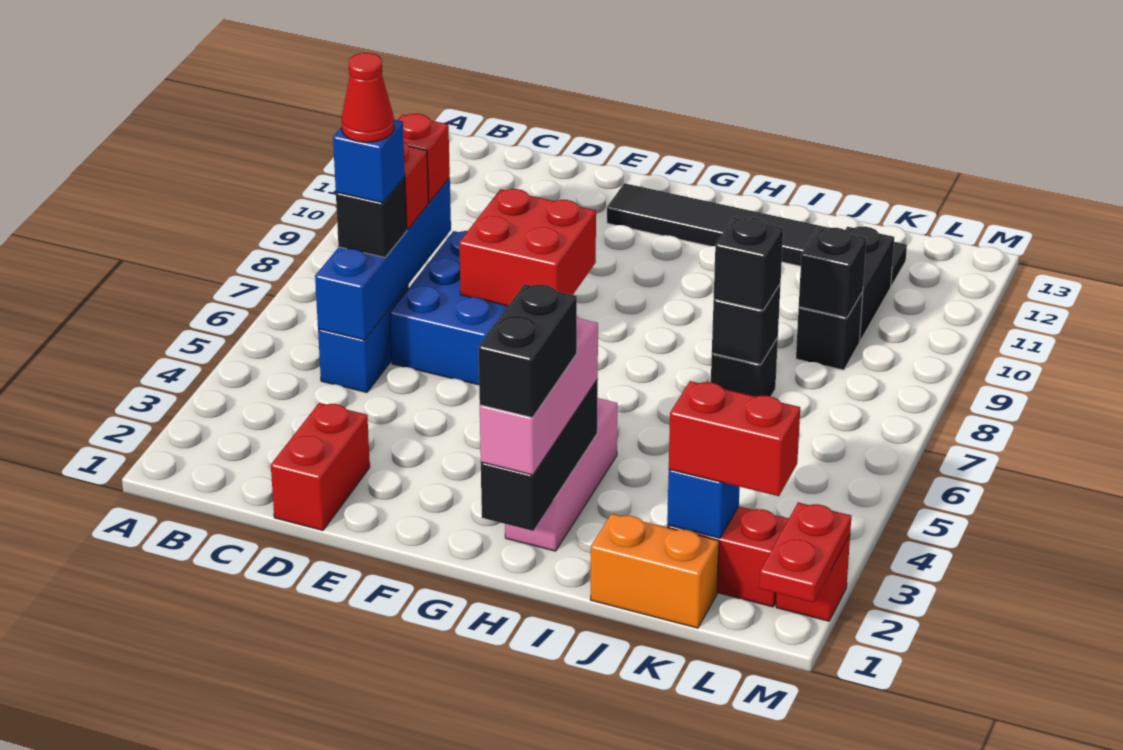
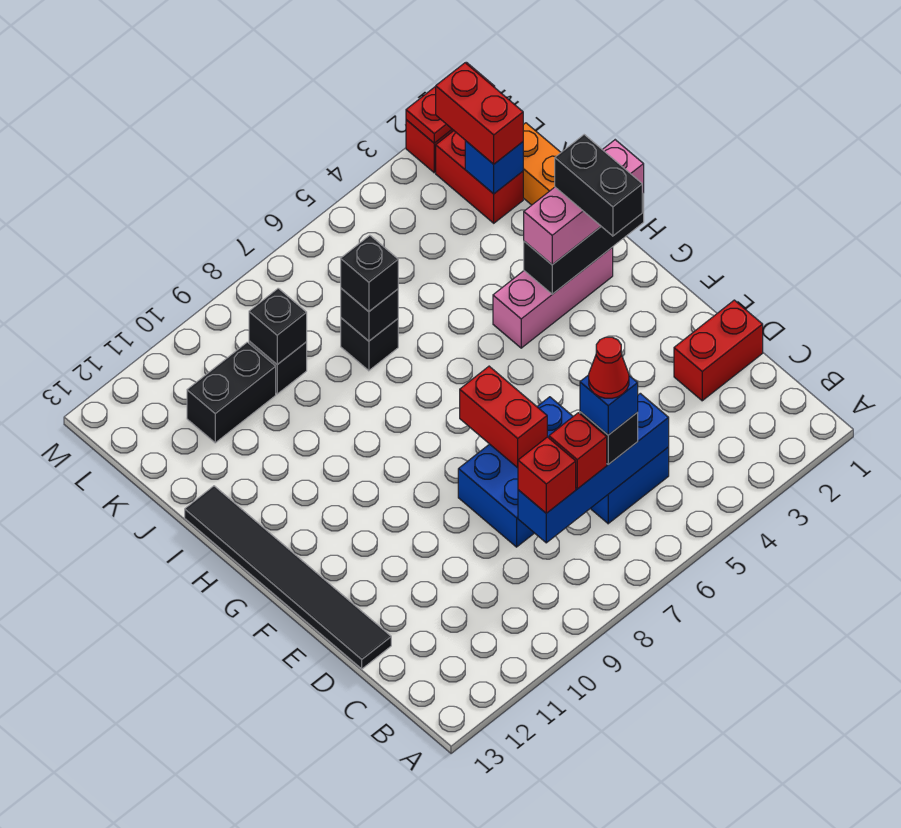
red 2x2 brick [459,189,596,306] -> red 1x2 brick [460,366,547,468]
black 1x6 tile [607,183,907,286] -> black 1x6 tile moved to [185,486,391,669]
black 1x2 brick [479,284,577,418] -> black 1x2 brick turned to [555,135,642,236]

